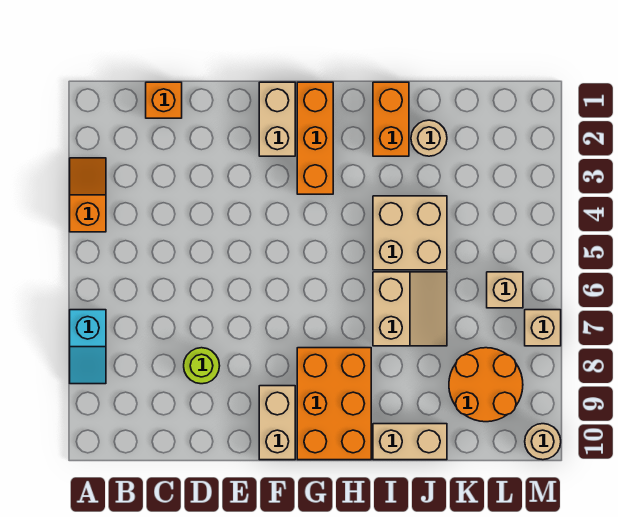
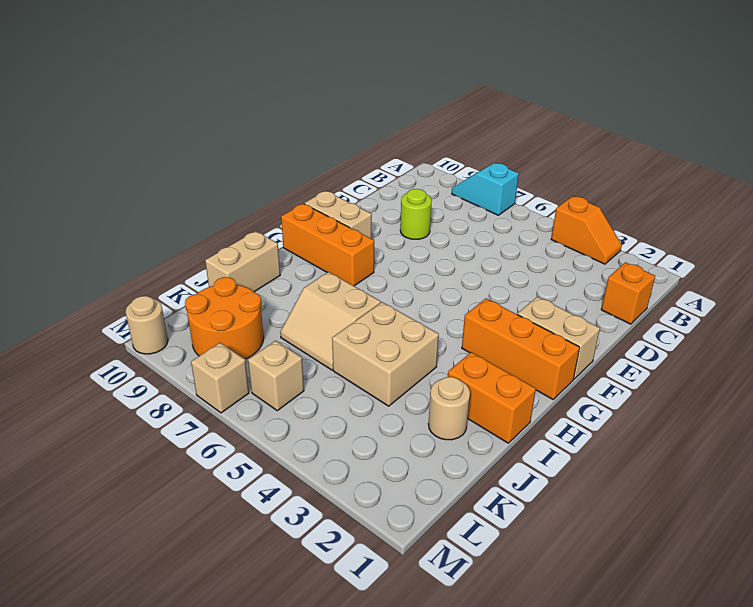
orange 2x3 brick [297,348,371,460] -> orange 1x3 brick [281,204,374,286]

